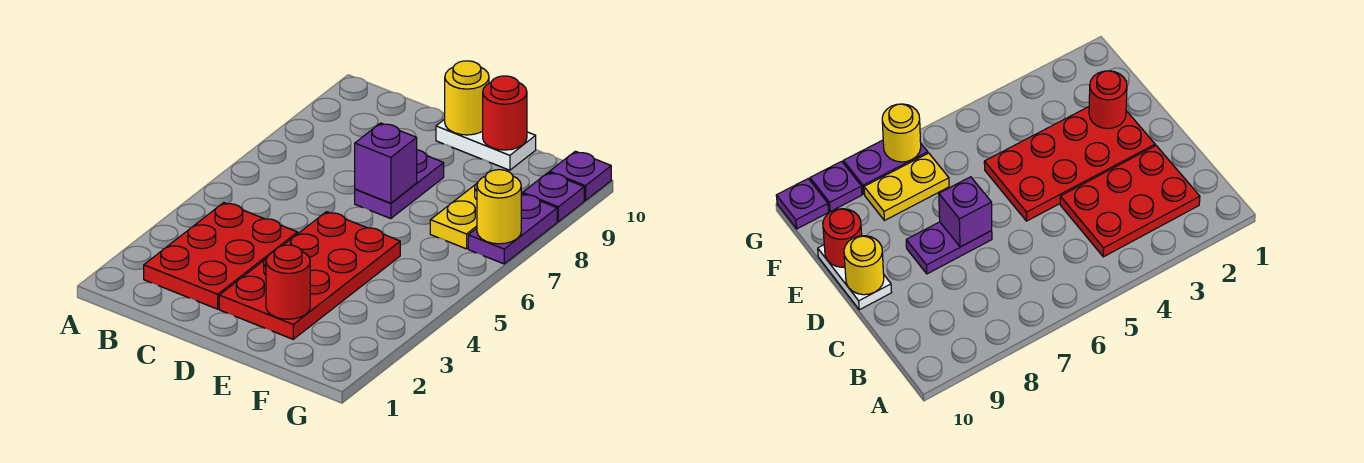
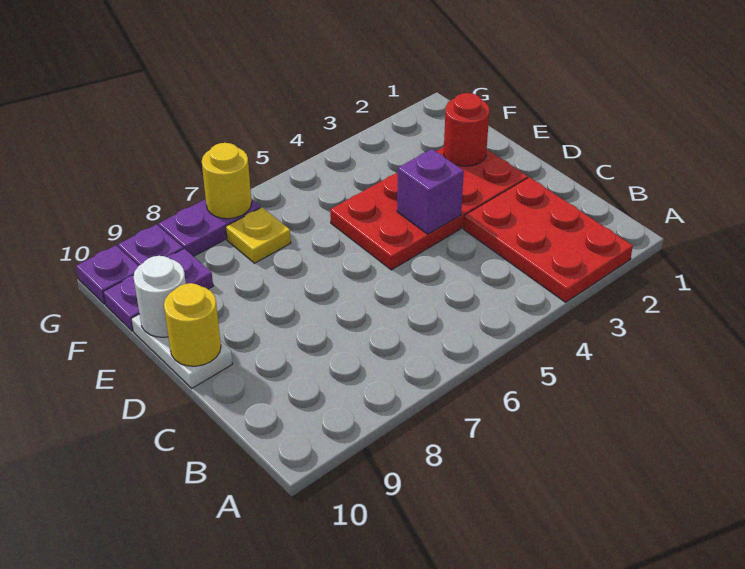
red 2x3 plate [144,203,298,309] -> red 2x3 plate turned to [464,177,633,302]
purple 1x2 plate [355,150,444,219] -> purple 1x2 plate moved to [103,249,213,331]
purple 1x1 brick [355,123,417,203] -> purple 1x1 brick moved to [397,149,464,234]
red 1x1 round brick [483,76,527,150] -> white 1x1 round brick [133,256,186,337]
yellow 1x2 plate [430,183,478,249] -> yellow 1x1 plate [226,207,291,263]

